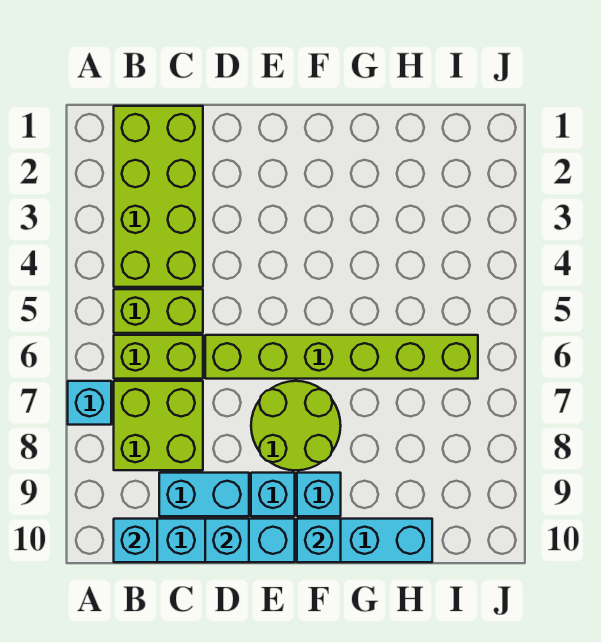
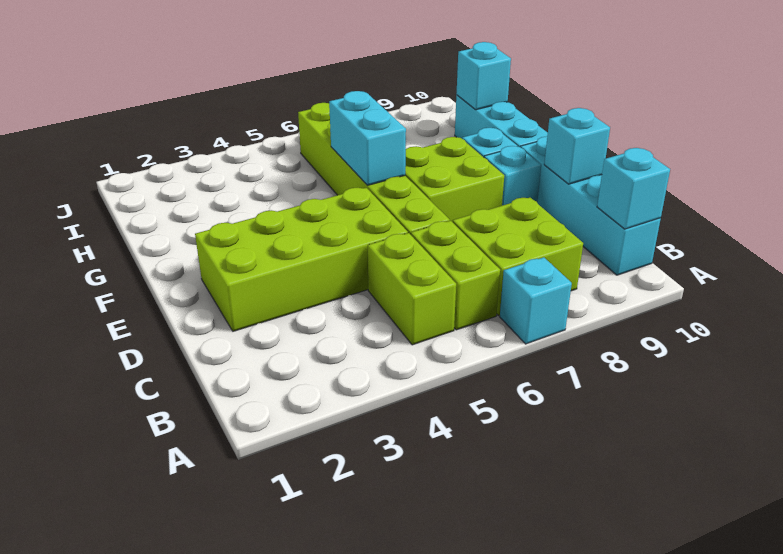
lime 2x4 brick [114,106,203,287] -> lime 2x4 brick moved to [195,188,408,331]
cyan 1x2 brick [159,473,249,516] -> cyan 1x2 brick moved to [329,91,406,185]
lime 2x2 round brick [251,381,341,470] -> lime 2x2 brick [405,137,504,222]
cyan 1x1 brick [297,519,341,562] -> cyan 1x1 brick moved to [456,42,511,110]

